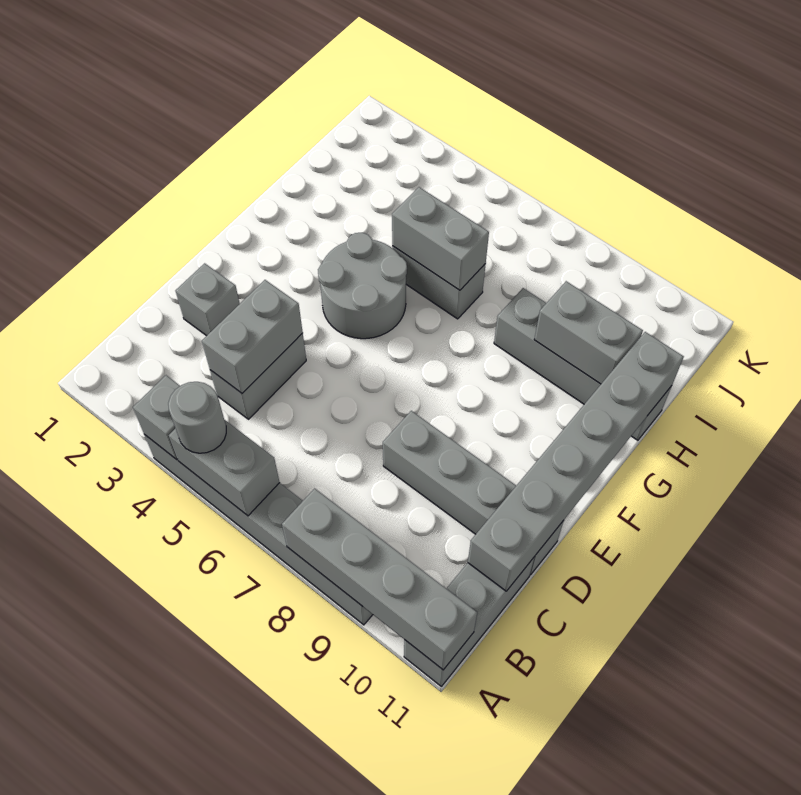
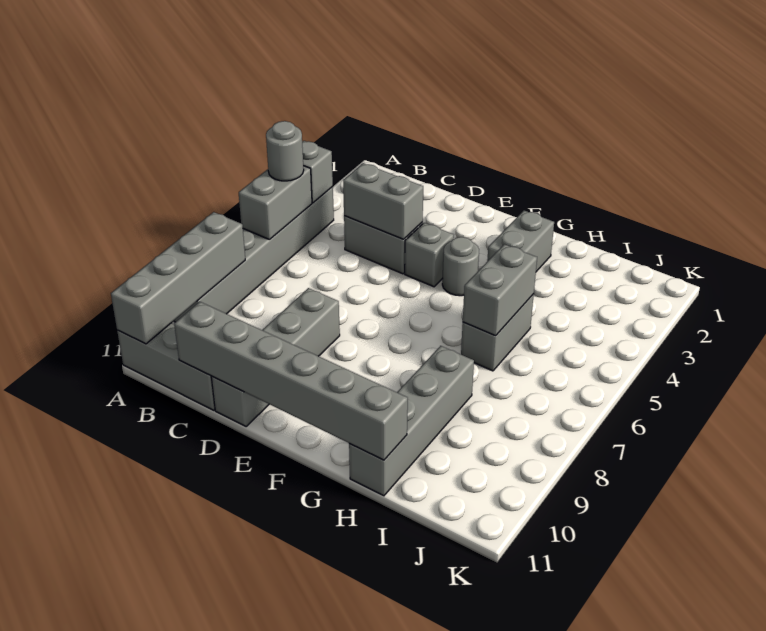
grey 1x1 brick [175,263,240,336] -> grey 1x1 brick moved to [405,223,454,287]
grey 2x2 round brick [318,233,407,339] -> grey 1x1 round brick [442,237,479,296]
grey 1x2 brick [534,281,643,384] -> grey 1x2 brick moved to [487,211,554,272]

